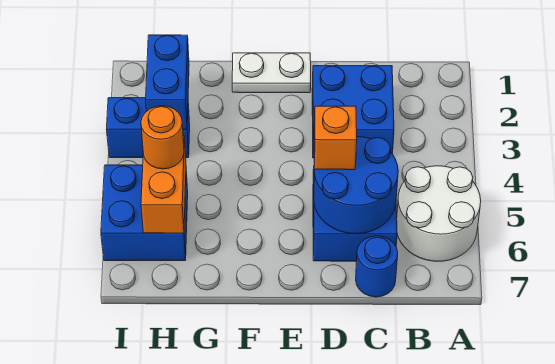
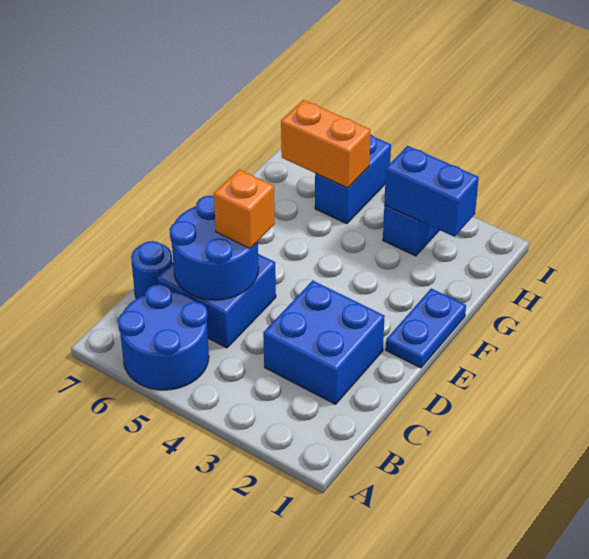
white 2x2 round brick [397,166,481,261] -> blue 2x2 round brick [118,284,209,390]
white 1x2 plate [232,53,311,93] -> blue 1x2 plate [386,289,466,368]
blue 2x2 brick [101,165,188,261] -> blue 1x2 brick [315,134,391,224]
orange 1x1 round brick [141,106,184,169] -> none

